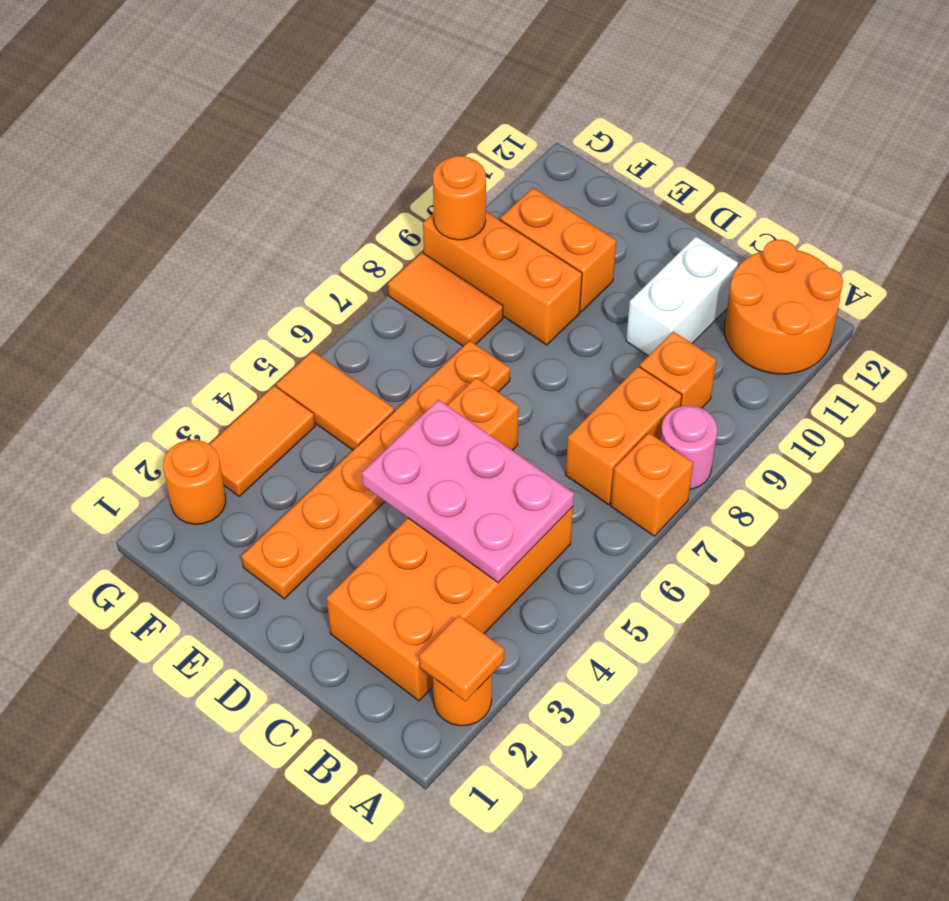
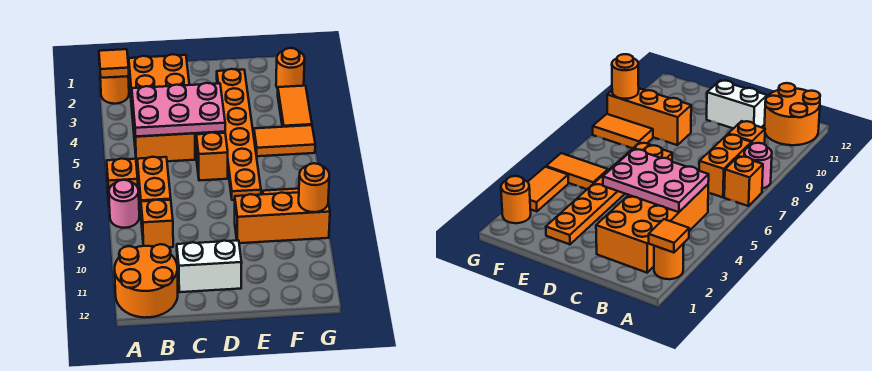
white 1x2 brick [626,237,738,356] -> white 1x2 brick turned to [177,240,242,292]
orange 1x2 brick [500,188,616,312] -> none

